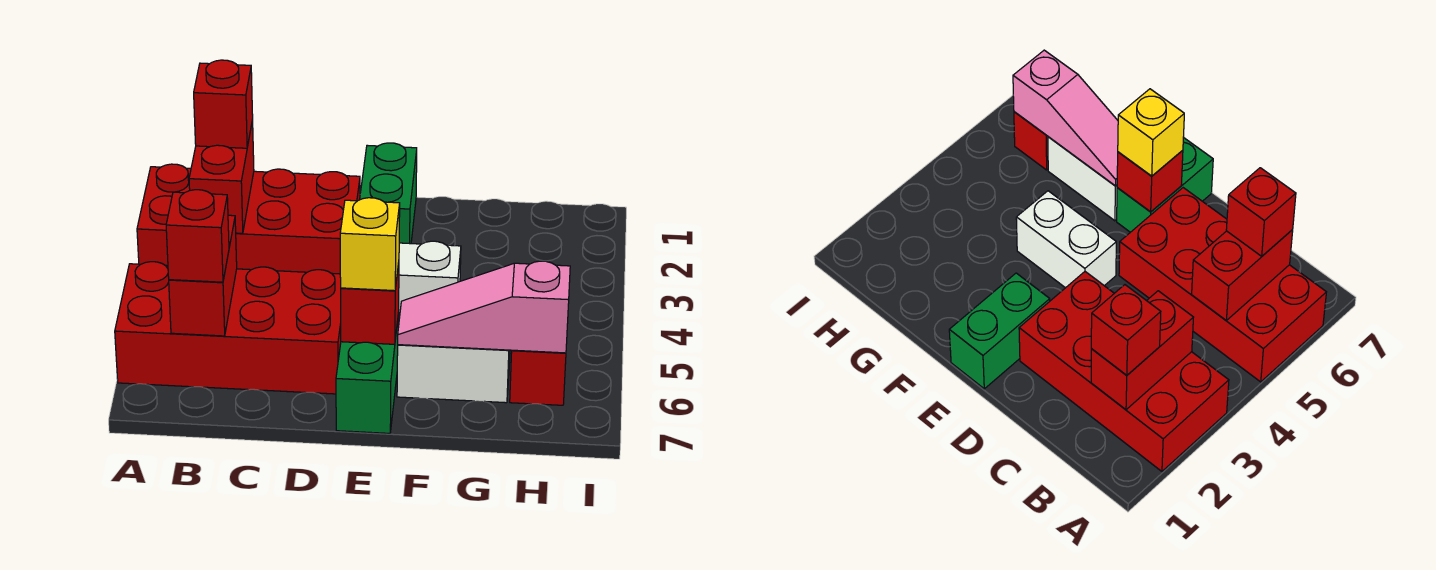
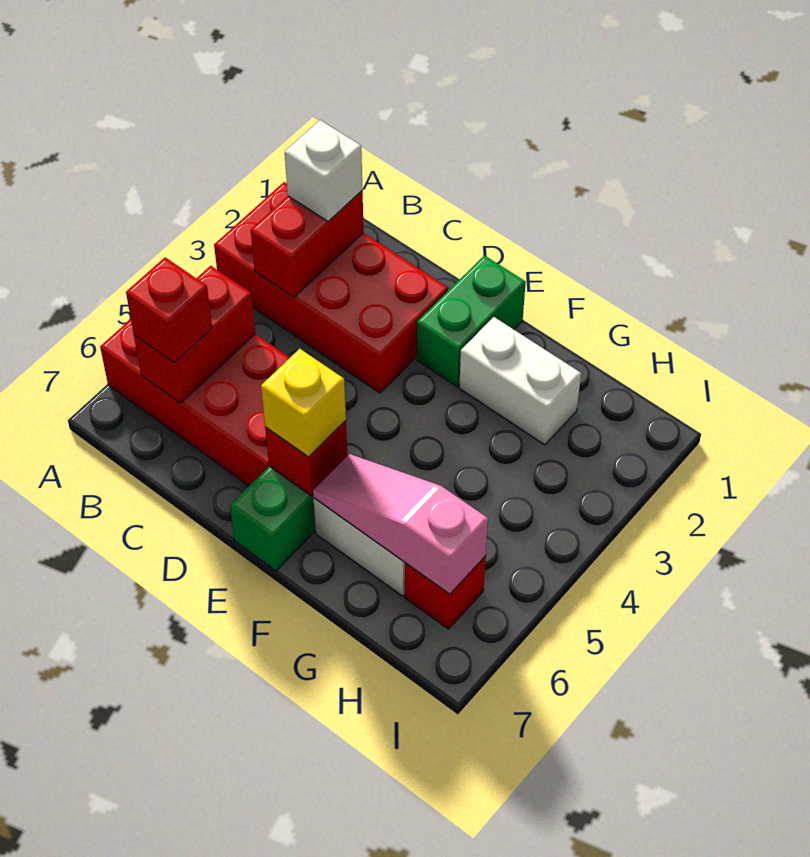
red 1x1 brick [194,60,253,148] -> white 1x1 brick [285,120,362,221]
white 1x2 brick [398,241,461,326] -> white 1x2 brick moved to [459,317,581,445]

